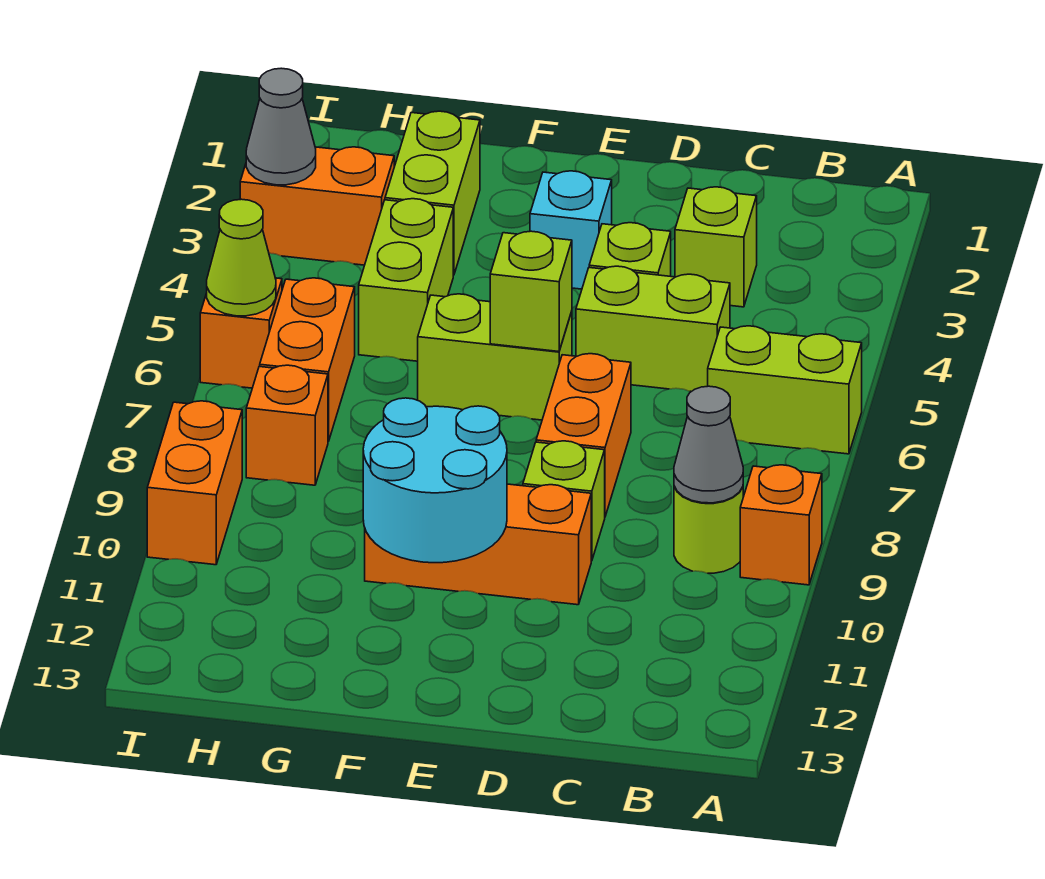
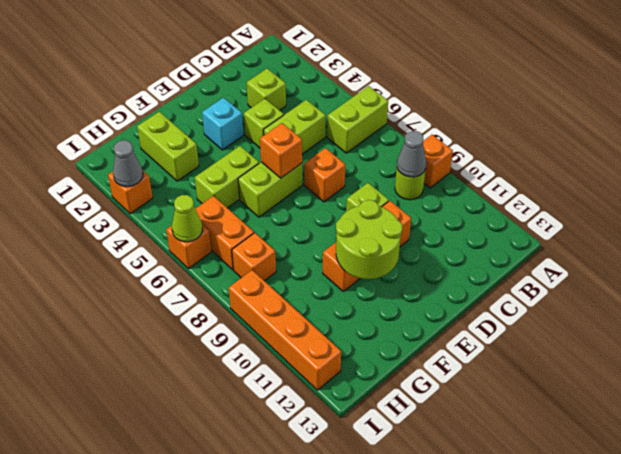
orange 1x2 brick [536,354,631,516] -> orange 1x1 brick [304,148,345,202]
lime 1x1 brick [490,231,572,352] -> orange 1x1 brick [260,123,302,178]
cyan 2x2 round brick [363,398,507,563] -> lime 2x2 round brick [336,200,402,279]
lime 1x2 brick [359,199,453,361] -> lime 1x2 brick turned to [195,146,259,208]
orange 1x2 brick [240,147,394,265] -> orange 1x1 brick [108,170,153,214]
orange 1x2 brick [147,401,242,565] -> orange 1x4 brick [229,270,341,390]

